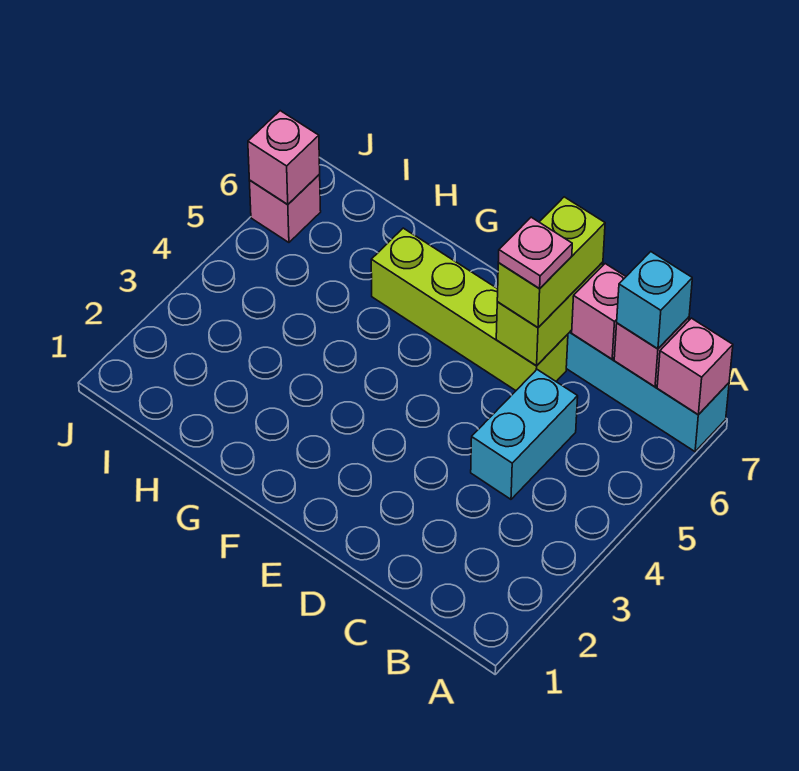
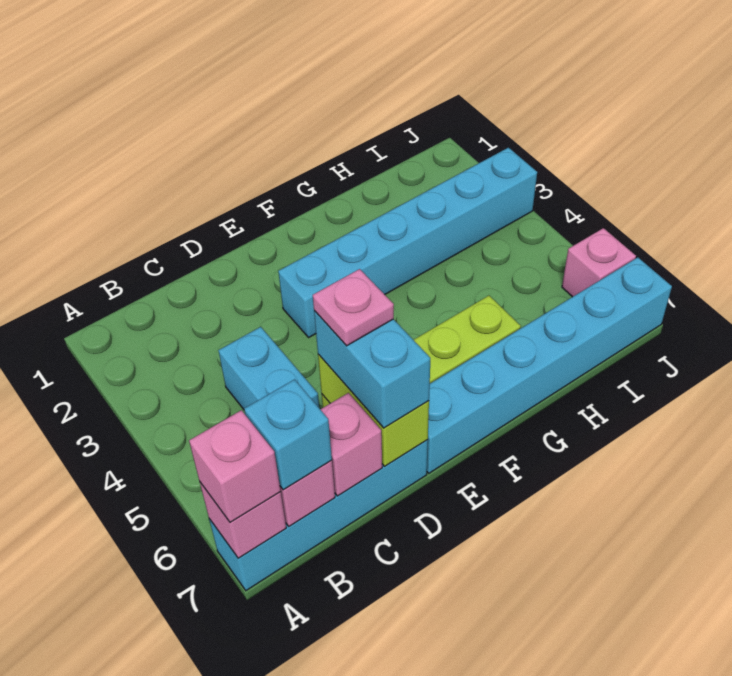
lime 1x2 brick [497,197,605,328] -> cyan 1x2 brick [314,311,430,428]
none -> cyan 1x6 brick [278,148,537,337]
none -> cyan 1x6 brick [427,257,672,473]
pink 1x1 brick [248,111,320,204] -> pink 1x1 brick moved to [189,410,281,522]

